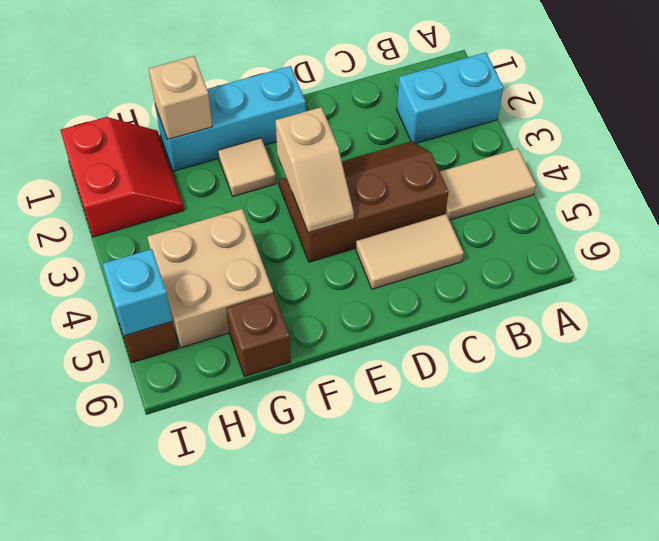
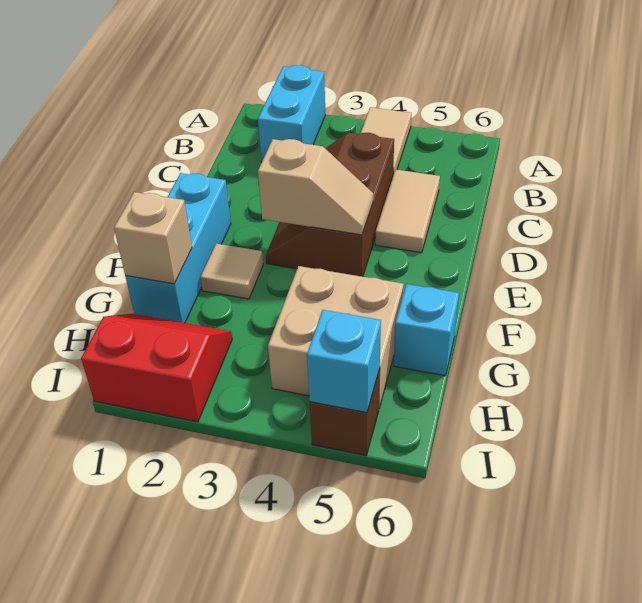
brown 1x1 brick [226,293,291,376] -> cyan 1x1 brick [394,284,459,376]

